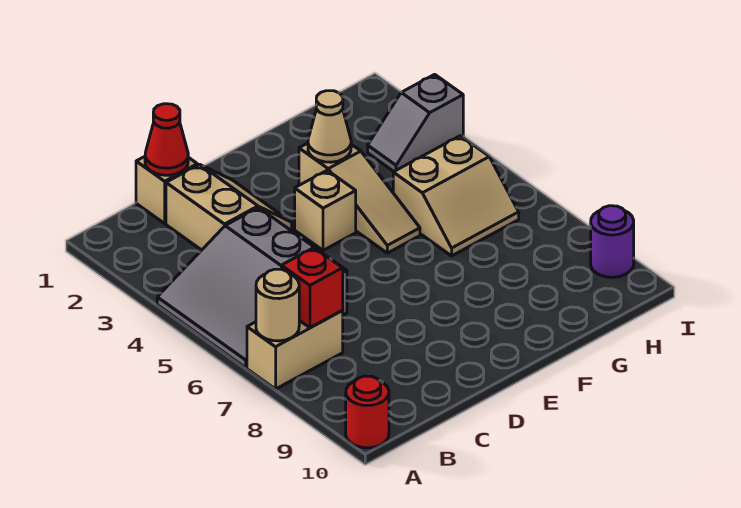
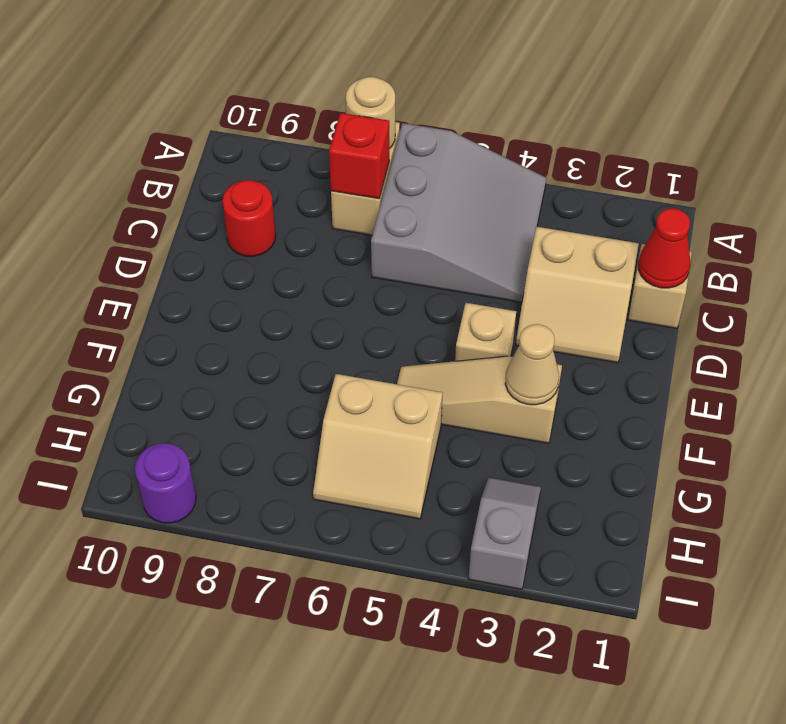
grey 3x3 slope [157,208,347,368] -> grey 3x3 slope turned to [371,123,546,302]
red 1x1 round brick [346,376,389,448] -> red 1x1 round brick moved to [222,180,275,256]
tan 2x2 slope [393,136,519,256] -> tan 2x2 slope turned to [313,374,442,519]

